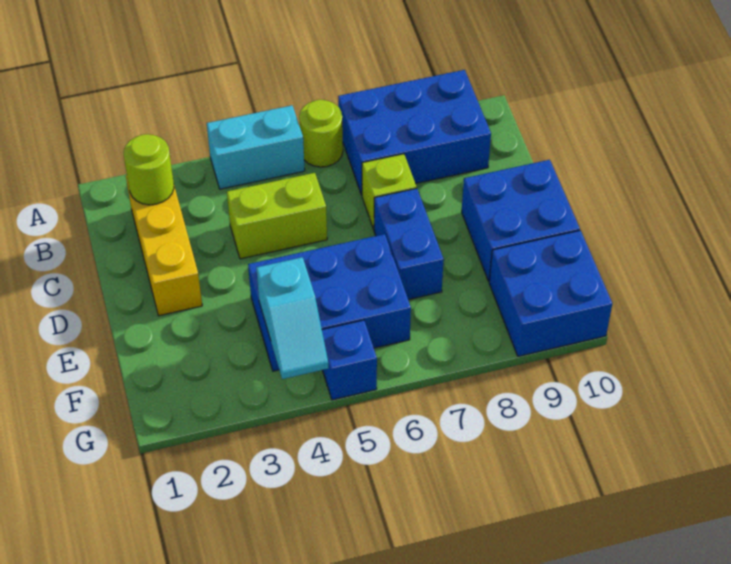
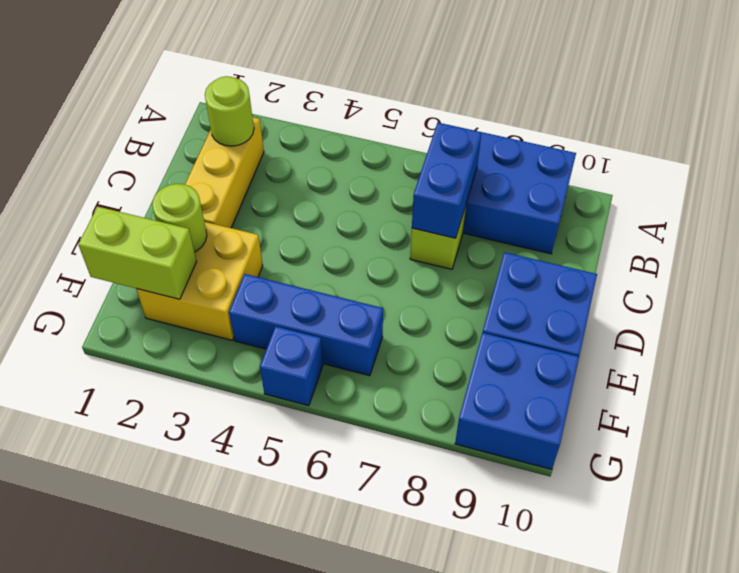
cyan 1x2 brick [207,105,305,189] -> none
lime 1x1 round brick [299,100,343,167] -> lime 1x1 round brick moved to [152,184,207,252]
lime 1x2 brick [227,173,327,259] -> lime 1x2 brick moved to [78,207,197,299]
blue 1x2 brick [374,188,444,300] -> blue 1x2 brick moved to [412,123,482,238]
none -> yellow 2x2 brick [136,222,263,340]
blue 2x3 brick [248,234,411,371] -> blue 1x3 brick [229,274,383,376]
cyan 1x2 slope [256,257,329,379] -> none

